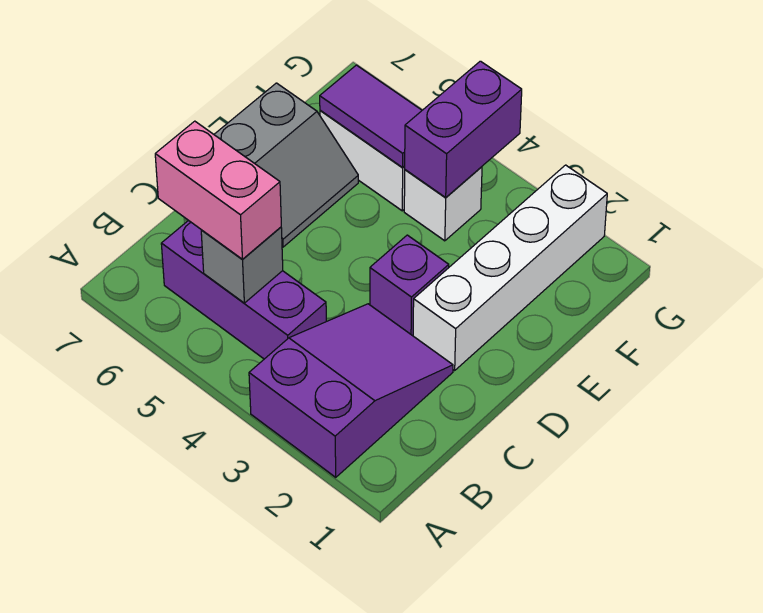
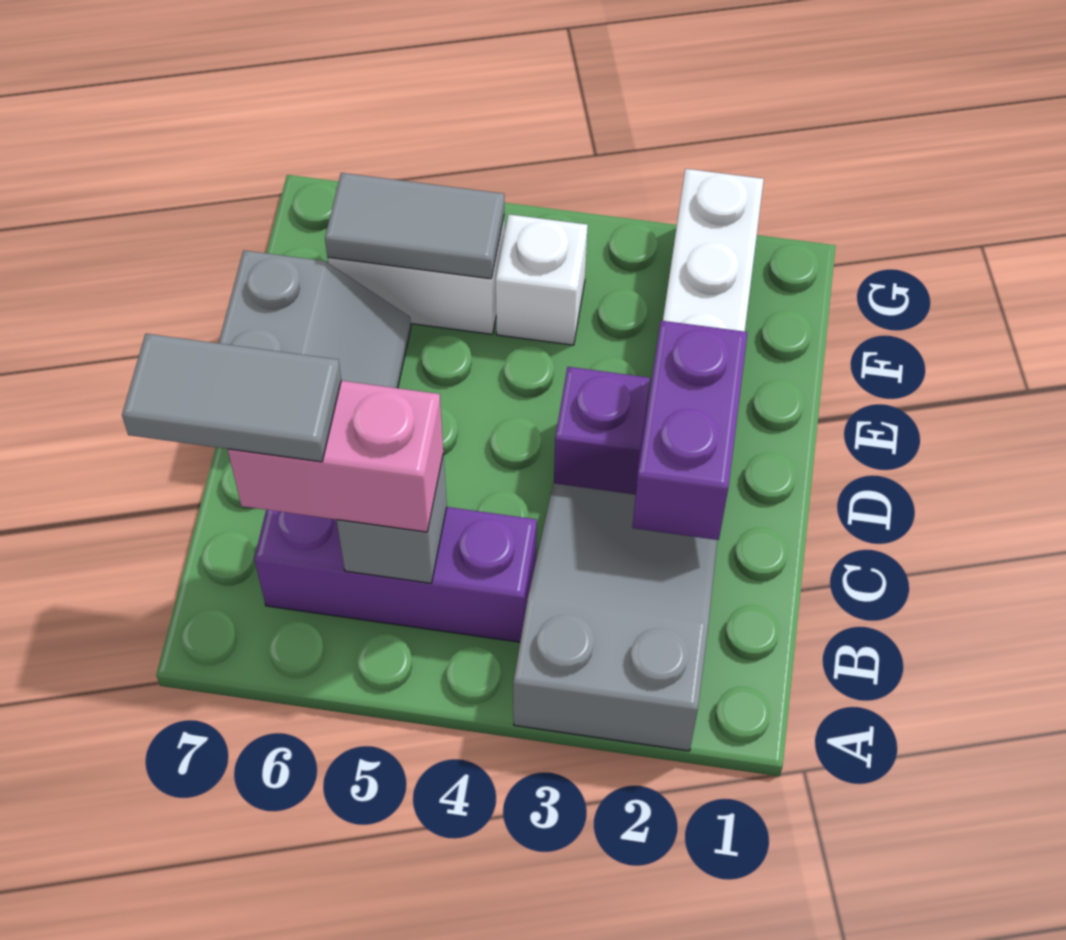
purple 2x3 slope [249,304,453,477] -> grey 2x3 slope [513,483,717,751]
none -> grey 1x2 tile [122,334,341,462]
purple 1x2 brick [405,61,522,197] -> purple 1x2 brick moved to [632,321,748,540]
purple 1x2 tile [320,65,422,167] -> grey 1x2 tile [325,173,504,279]

